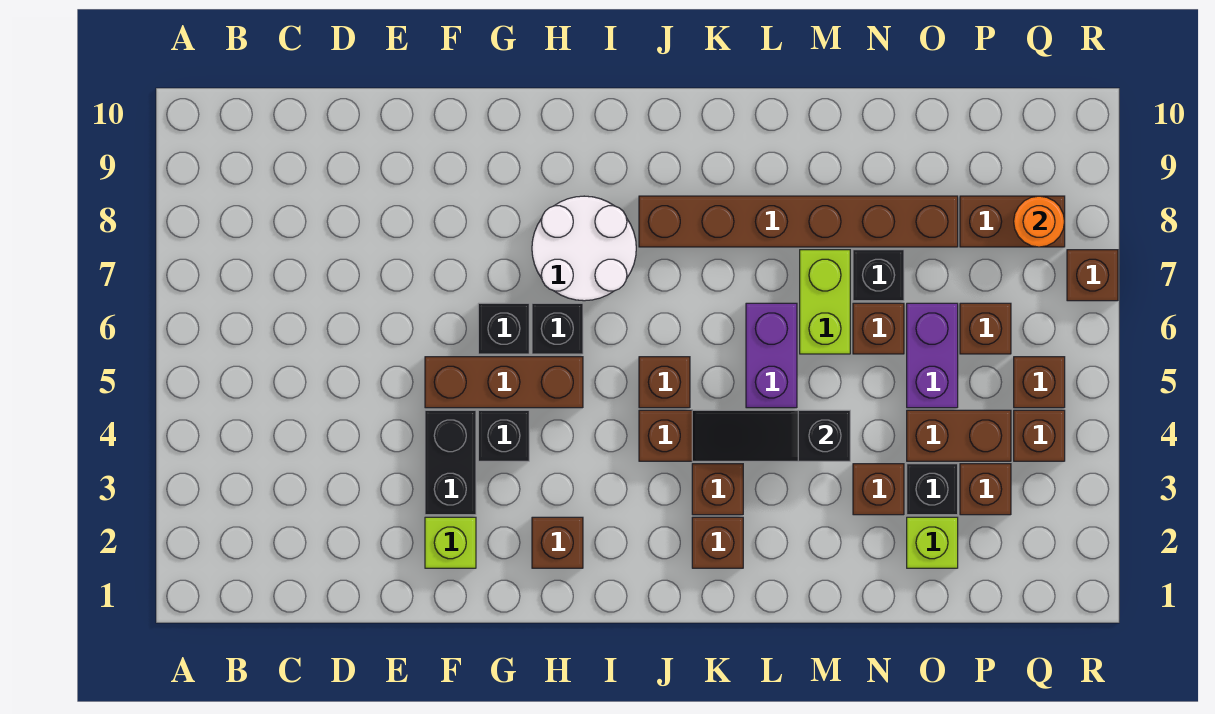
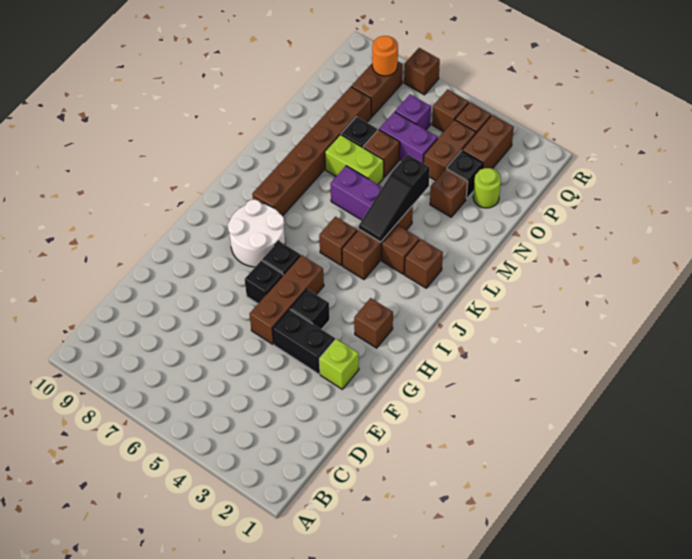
lime 1x1 brick [907,517,958,568] -> lime 1x1 round brick [473,168,501,208]
brown 1x1 brick [960,464,1011,515] -> brown 1x2 brick [462,115,514,169]
brown 1x1 brick [960,303,1011,354] -> purple 1x1 brick [395,94,431,130]

